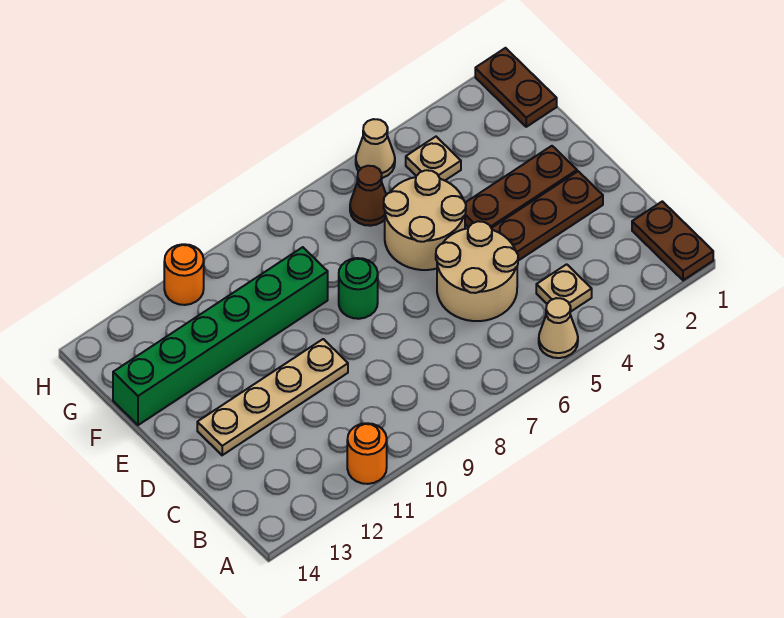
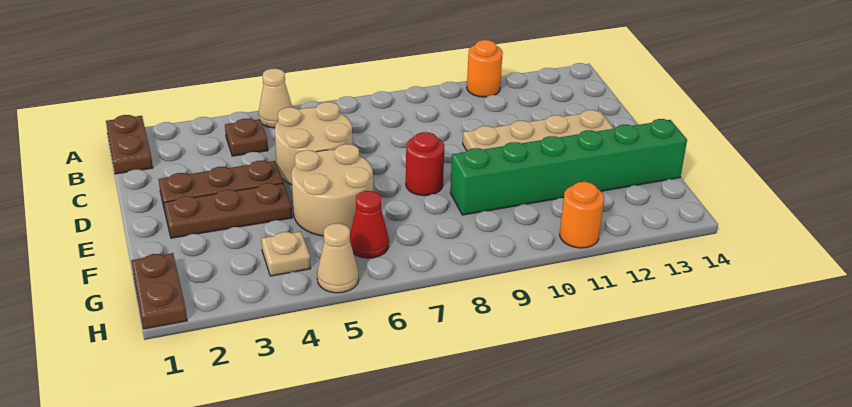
tan 1x1 plate [536,264,592,311] -> brown 1x1 plate [225,119,268,156]
green 1x1 round brick [339,258,378,319] -> red 1x1 round brick [406,132,445,196]
brown 1x1 cone [350,166,386,226] -> red 1x1 cone [350,191,389,258]

